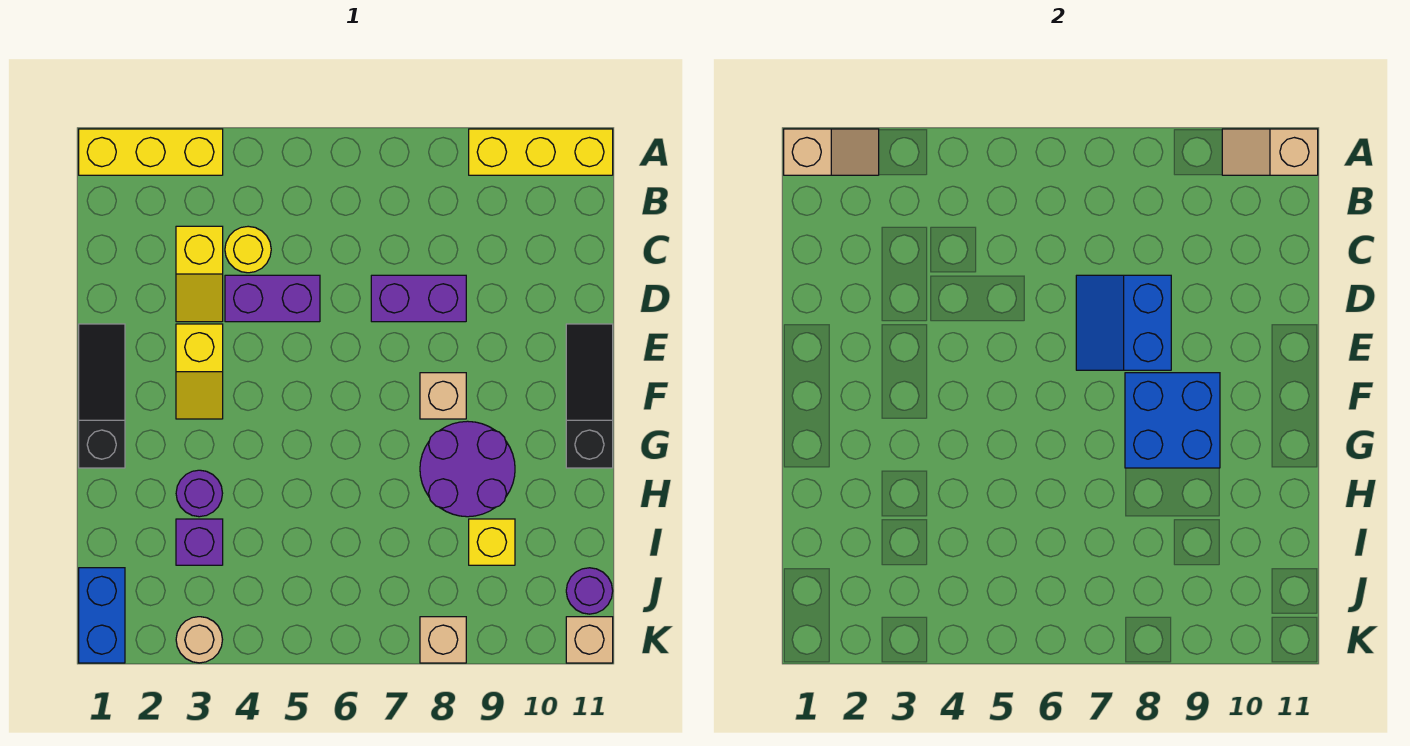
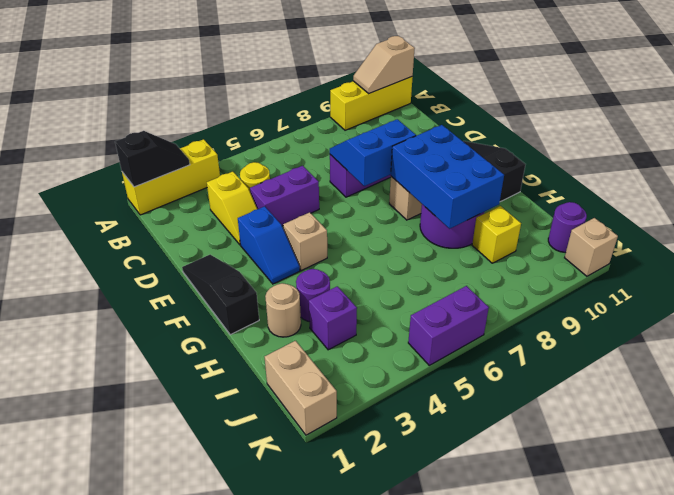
tan 1x2 slope [784,129,879,175] -> black 1x2 slope [115,131,190,187]
blue 2x2 slope [1076,275,1171,370] -> blue 2x2 slope turned to [330,119,416,186]
yellow 1x2 slope [176,324,223,419] -> blue 1x2 slope [238,206,300,284]
blue 2x2 brick [1125,373,1220,468] -> blue 2x3 brick [391,125,504,229]
blue 1x2 brick [79,568,125,663] -> tan 1x2 brick [265,341,337,435]
tan 1x1 round brick [176,617,223,663] -> tan 1x1 round brick moved to [265,283,301,337]
none -> purple 1x2 brick [408,286,489,365]
tan 1x1 brick [420,617,466,663] -> tan 1x1 brick moved to [283,212,327,270]

